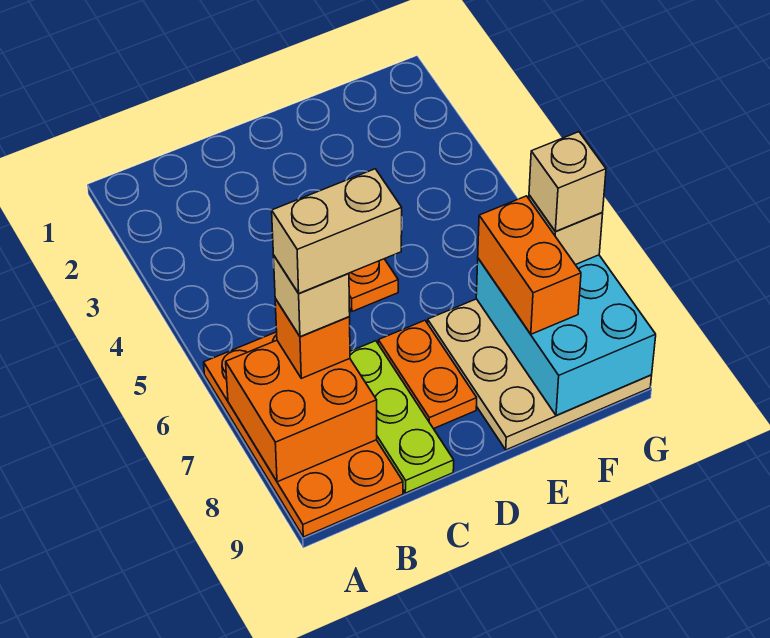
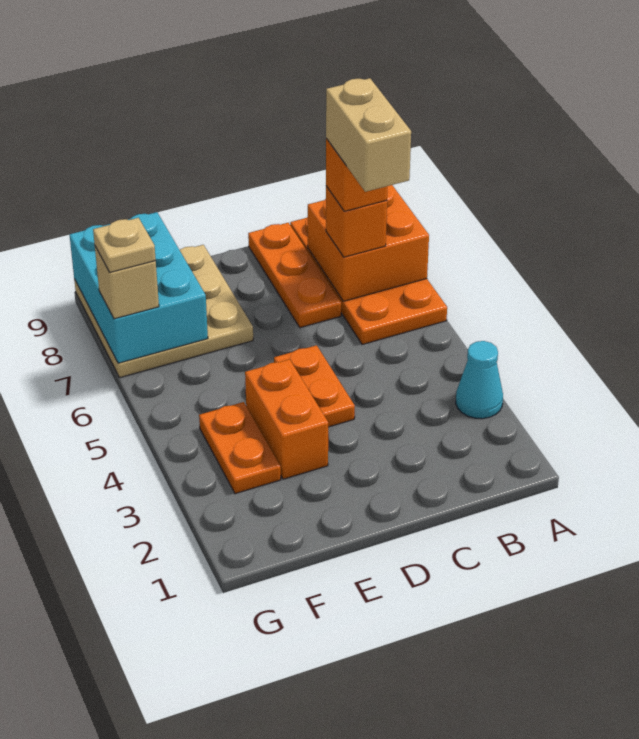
none -> cyan 1x1 cone [456,341,503,419]
tan 1x1 brick [273,255,350,337] -> orange 1x1 brick [326,139,387,211]
tan 1x2 brick [272,169,402,293] -> tan 1x2 brick turned to [326,78,411,192]
lime 1x3 plate [350,341,454,493] -> orange 1x3 plate [248,223,341,328]
orange 1x2 plate [378,320,477,429] -> orange 1x2 plate moved to [199,402,281,494]
orange 1x2 brick [478,196,581,334] -> orange 1x2 brick moved to [245,359,328,479]
tan 1x1 brick [529,132,606,231] -> tan 1x1 plate [93,218,156,272]

